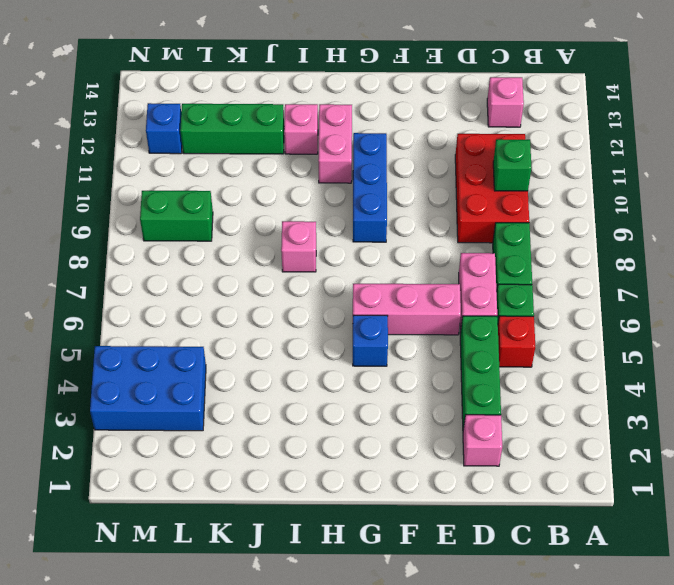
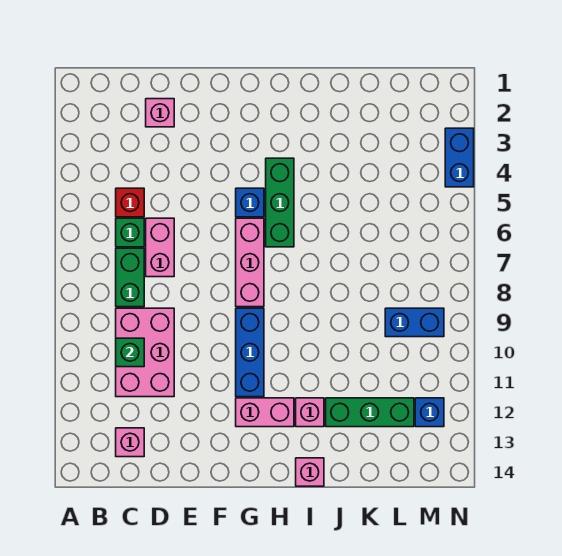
red 2x3 brick [455,134,529,243] -> pink 2x3 brick [116,308,174,397]
green 1x3 brick [460,316,501,429] -> green 1x3 brick moved to [266,158,294,247]
pink 1x3 brick [353,284,461,335] -> pink 1x3 brick turned to [236,218,264,307]
pink 1x2 brick [318,104,352,183] -> pink 1x2 brick turned to [236,398,294,427]
pink 1x1 brick [281,221,316,272] -> pink 1x1 brick moved to [296,458,324,486]
blue 2x3 brick [90,346,206,431] -> blue 1x2 brick [445,128,474,187]
green 1x2 brick [140,191,213,241] -> blue 1x2 brick [385,308,444,337]

